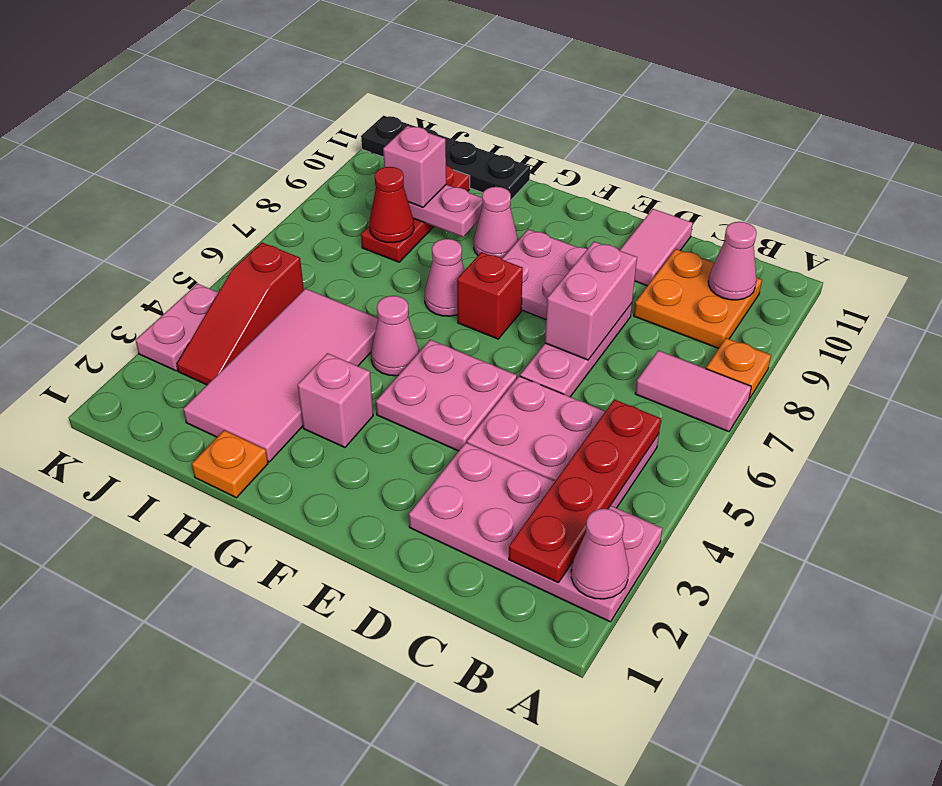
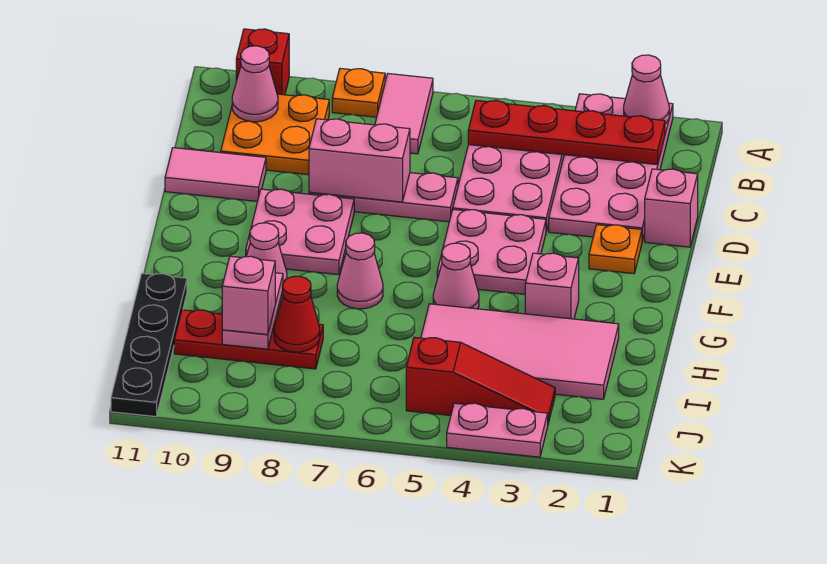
none -> pink 1x1 brick [645,169,698,247]
red 1x1 brick [457,252,523,339] -> red 1x1 brick moved to [236,29,289,95]
orange 1x1 plate [192,430,268,498] -> orange 1x1 plate moved to [589,225,642,274]

